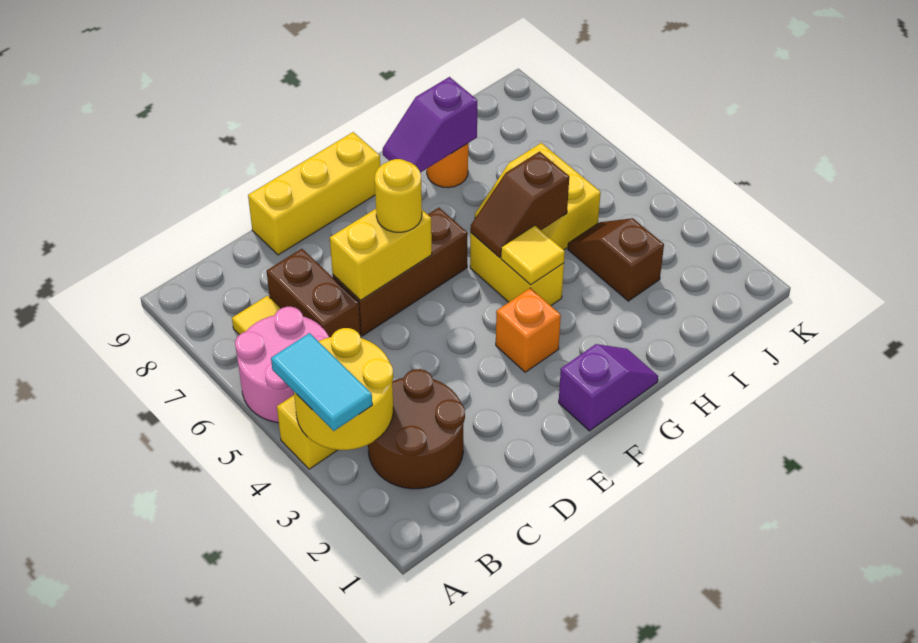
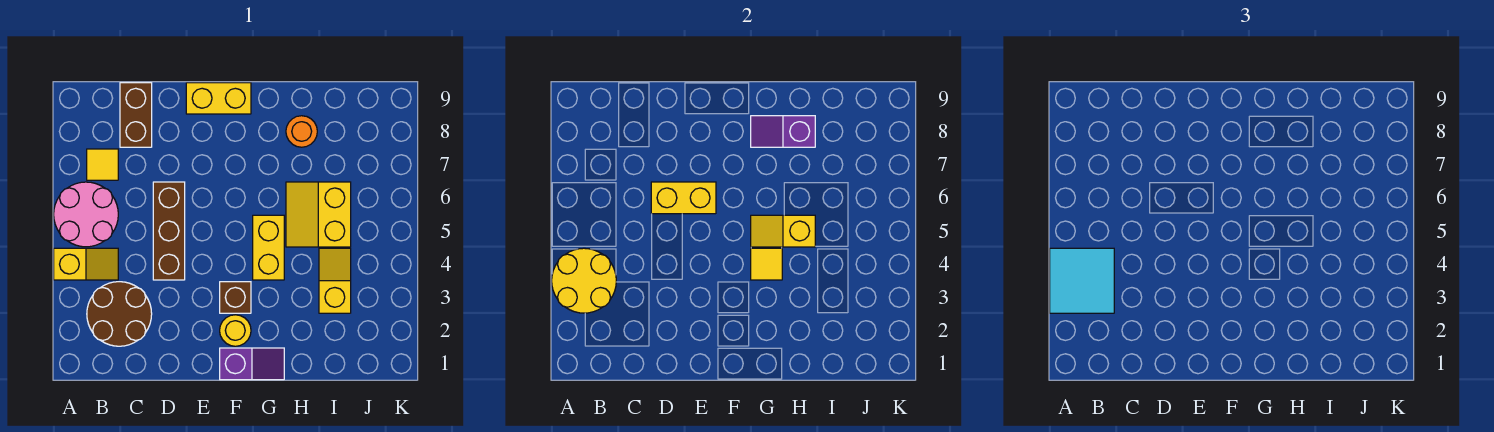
cyan 1x2 tile [271,333,372,431] -> cyan 2x2 tile [1050,248,1114,313]
brown 1x2 brick [267,249,361,337] -> brown 1x2 brick moved to [120,83,152,147]
brown 1x3 brick [333,208,467,336] -> brown 1x3 brick turned to [153,182,185,280]
yellow 1x3 brick [248,132,380,255] -> yellow 1x2 brick [186,83,251,114]
yellow 1x1 round brick [375,159,422,232] -> yellow 1x1 round brick moved to [220,315,251,346]
orange 1x1 brick [496,288,561,372] -> brown 1x1 brick [220,282,251,313]
brown 1x2 slope [470,152,569,257] -> yellow 1x2 slope [751,215,815,247]
brown 1x2 slope [568,218,664,301] -> yellow 1x2 slope [319,248,351,313]

